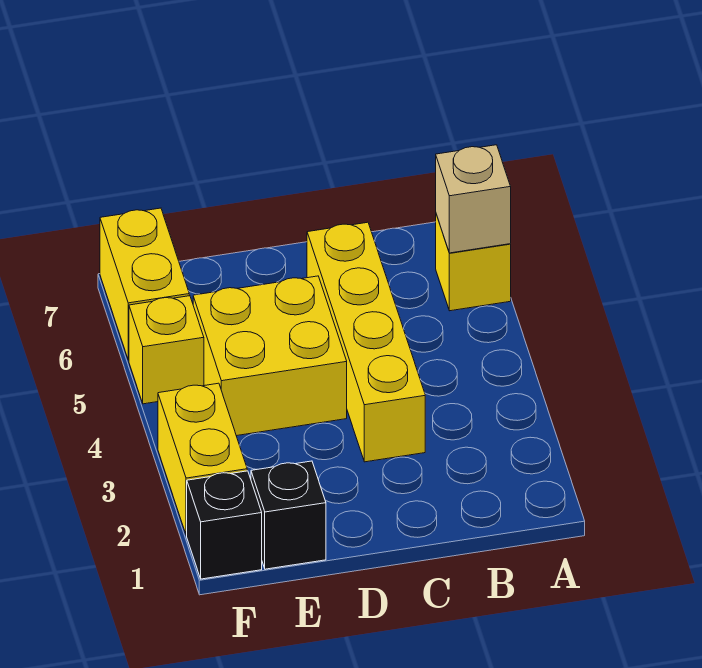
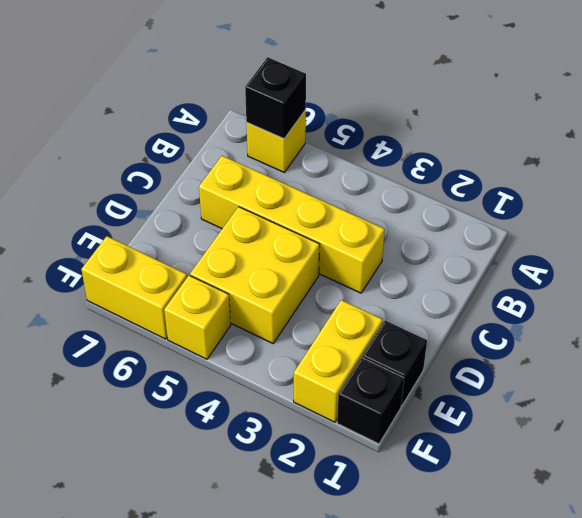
tan 1x1 brick [436,145,511,253] -> black 1x1 brick [245,57,306,139]
yellow 1x2 brick [158,383,247,535] -> yellow 1x2 brick turned to [294,300,383,422]

